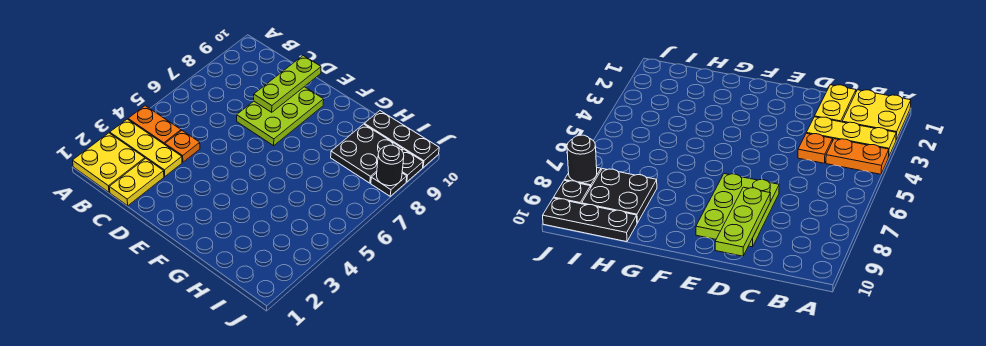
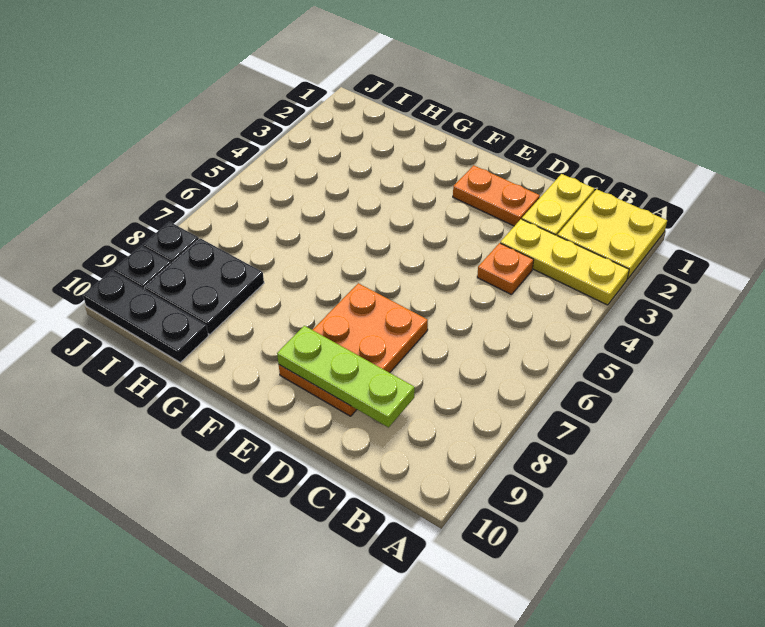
orange 1x2 plate [128,106,181,145] -> orange 1x2 plate moved to [453,165,540,226]
lime 2x3 plate [237,87,324,146] -> orange 2x3 plate [279,283,428,416]
lime 1x3 plate [254,56,321,112] -> lime 1x3 plate turned to [277,326,415,427]
black 1x1 round brick [377,145,404,186] -> none

